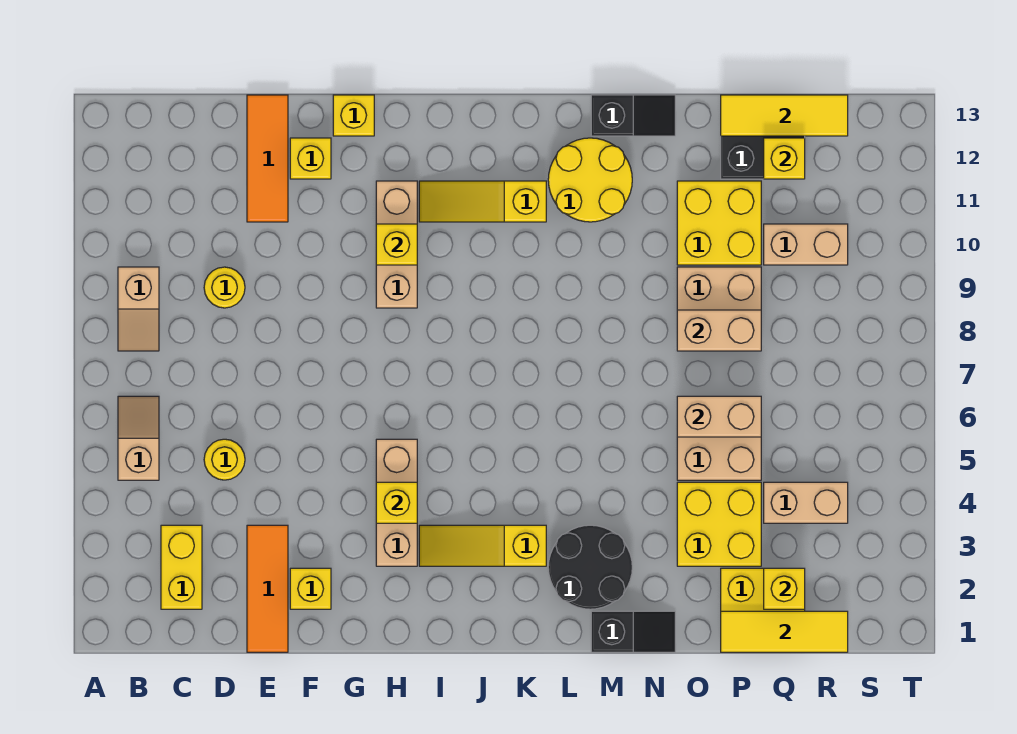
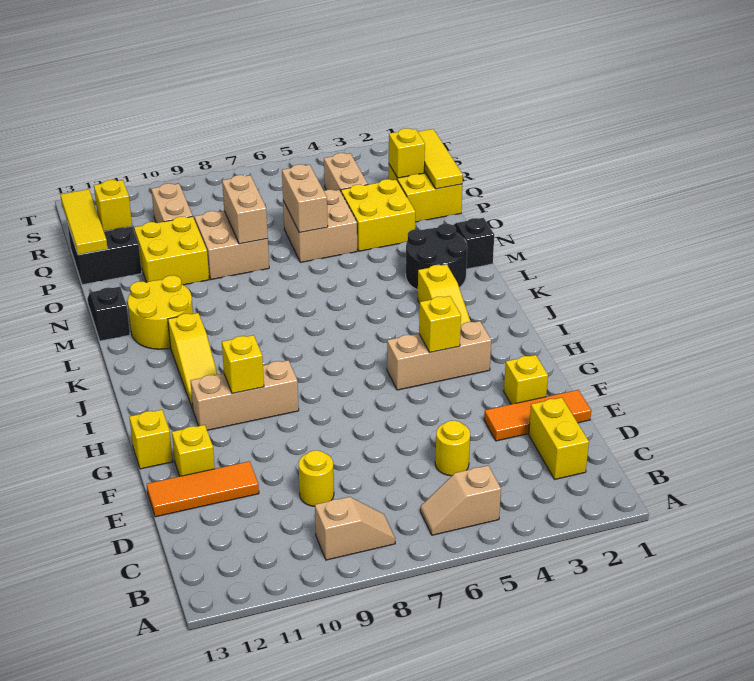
yellow 1x2 brick [161,525,202,609] -> yellow 1x2 brick turned to [529,397,589,479]

